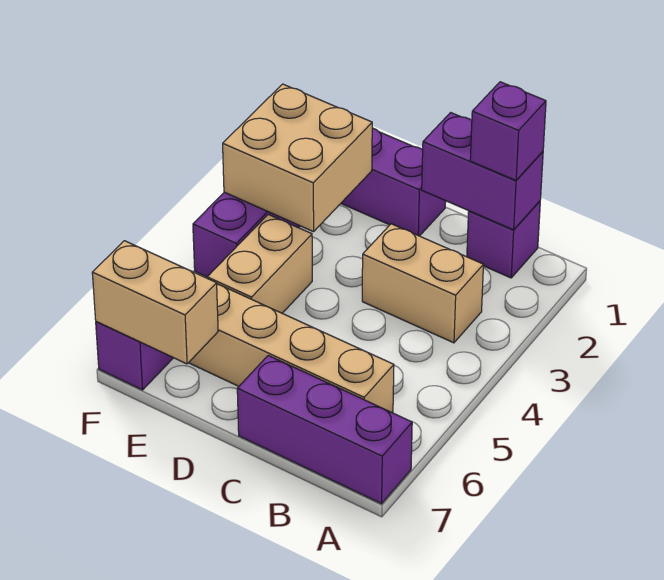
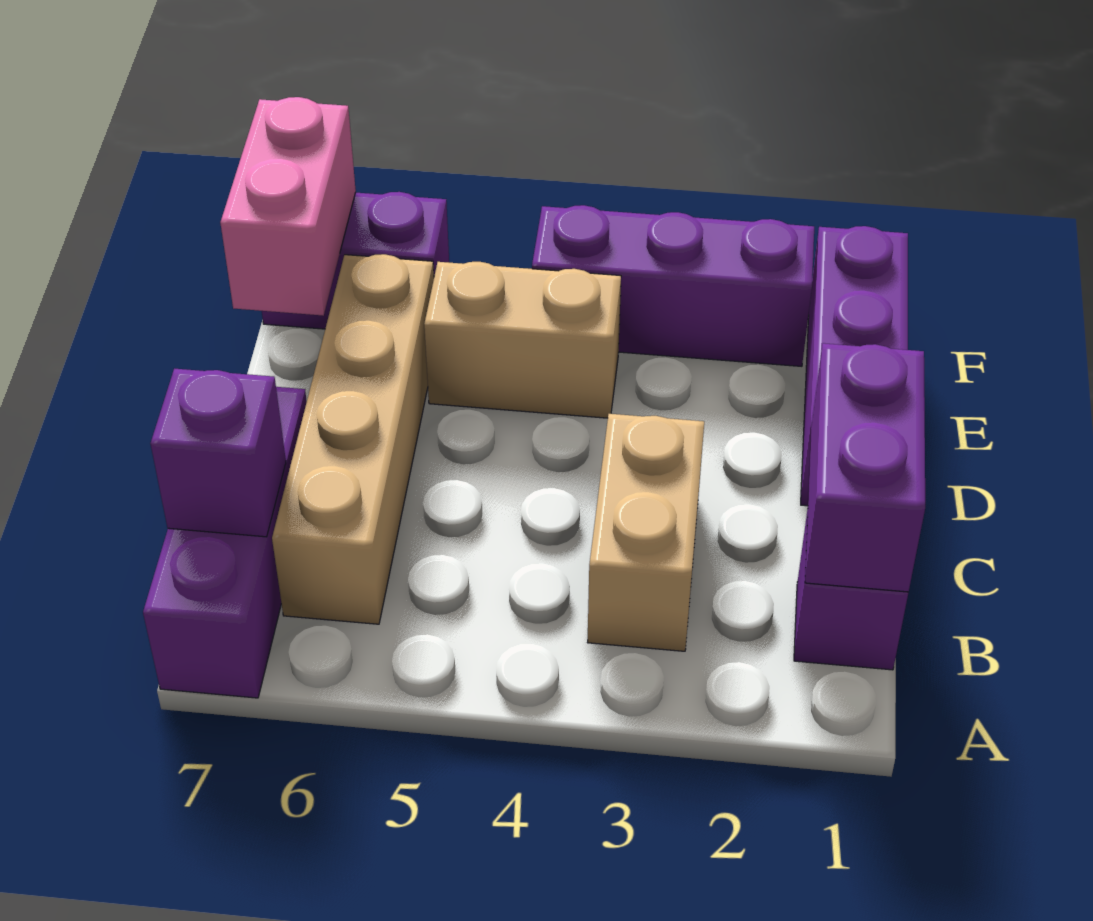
purple 1x1 brick [470,82,546,180] -> purple 1x1 brick moved to [150,369,286,537]
tan 2x2 brick [223,84,372,232] -> none
tan 1x2 brick [92,241,218,364] -> pink 1x2 brick [220,97,356,316]

